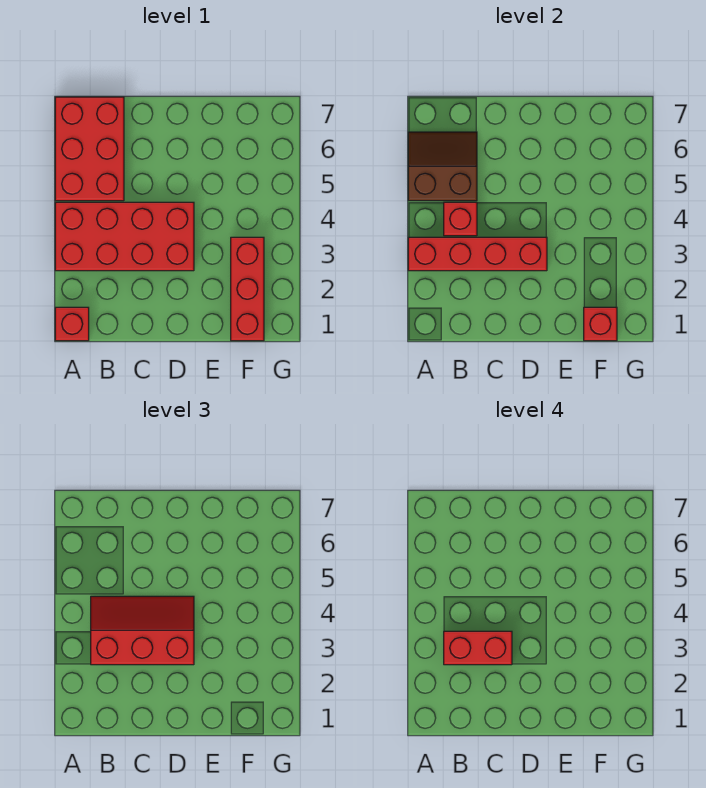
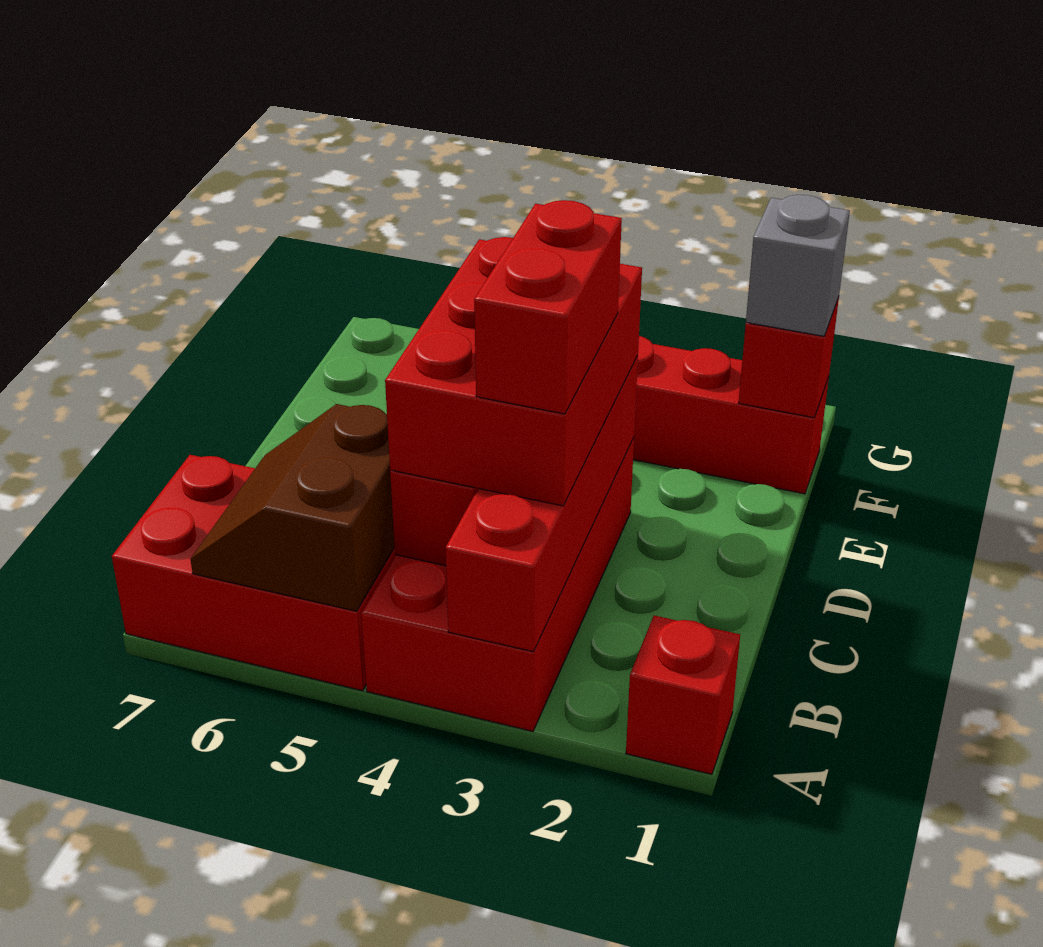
red 2x3 slope [91,596,194,665] -> red 2x3 brick [385,237,642,506]
none -> grey 1x1 brick [746,195,850,336]

